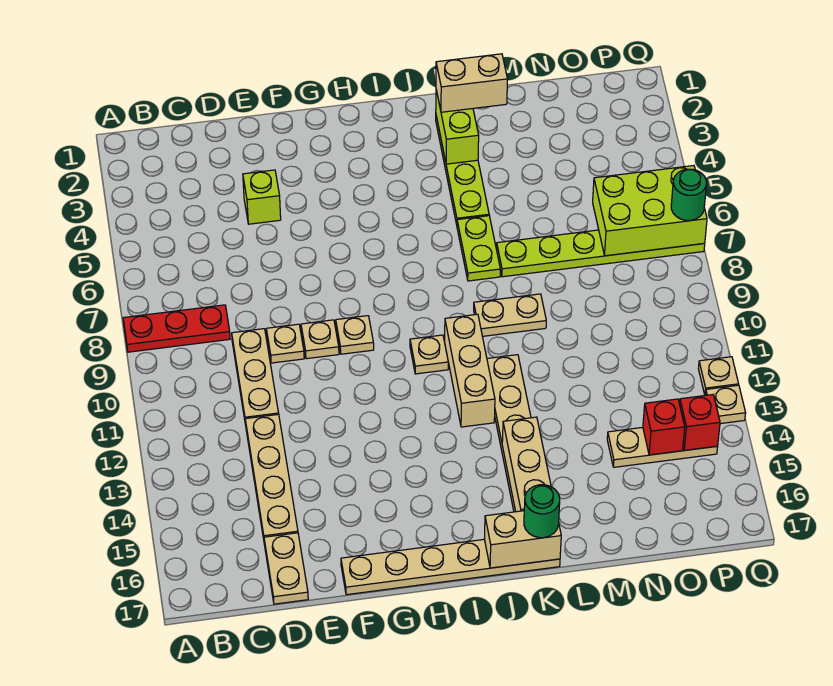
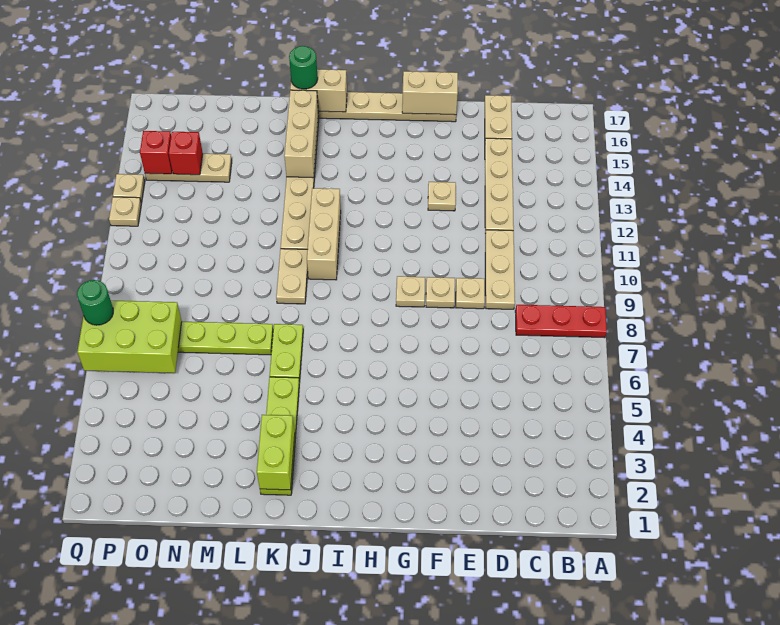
lime 1x1 brick [243,170,281,224] -> none
tan 1x1 plate [410,335,448,374] -> tan 1x1 plate moved to [428,182,456,211]
tan 1x2 brick [436,54,508,112] -> tan 1x2 brick moved to [402,71,458,115]
tan 1x2 plate [474,294,546,336] -> tan 1x2 plate turned to [276,249,308,304]

